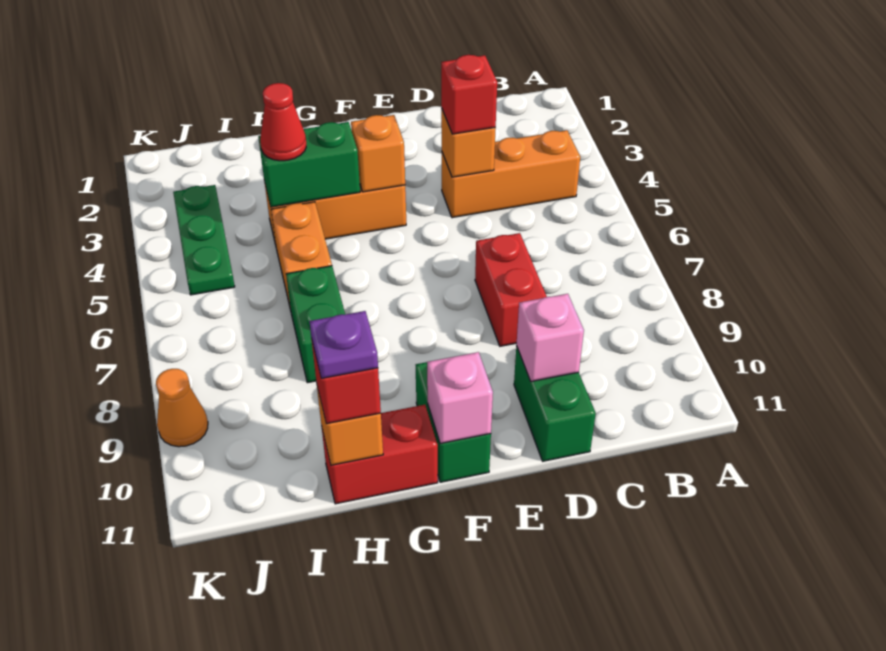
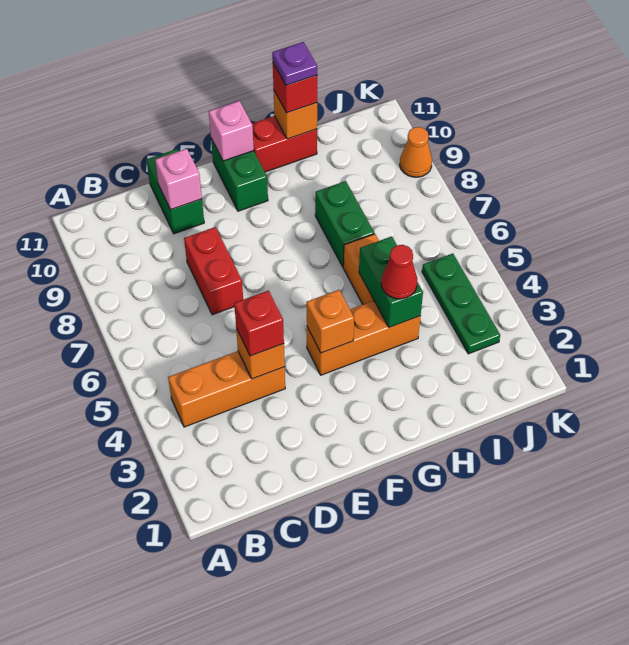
green 1x2 brick [258,122,360,207] -> green 1x2 brick turned to [359,236,423,327]

